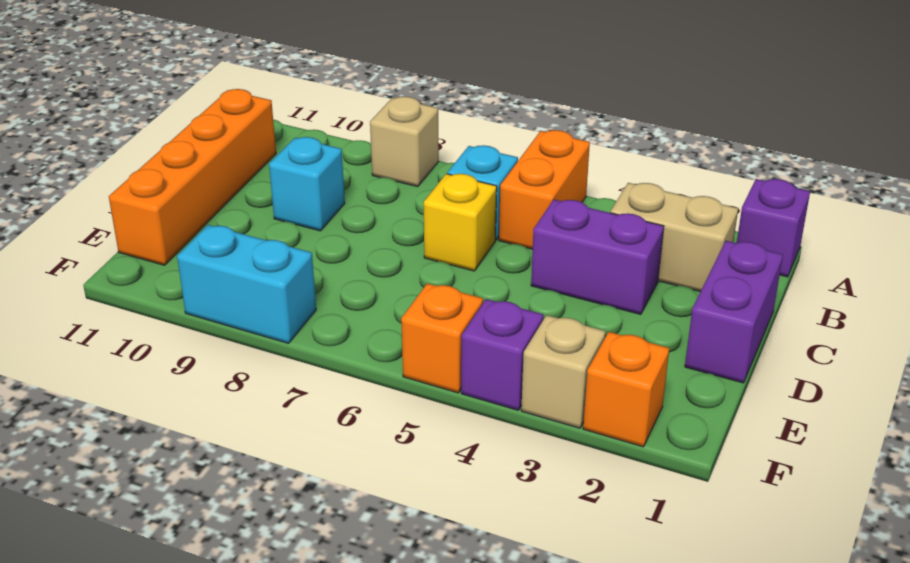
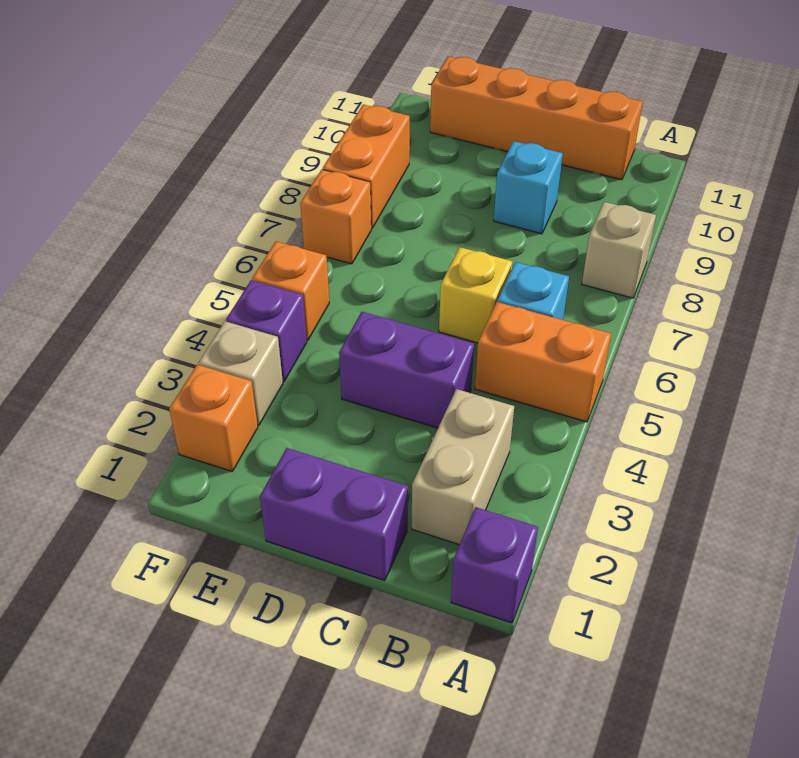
purple 1x2 brick [531,200,664,314] -> purple 1x2 brick turned to [339,312,474,428]
none -> orange 1x1 brick [300,169,371,264]
cyan 1x2 brick [177,225,316,343] -> orange 1x2 brick [323,104,410,228]

